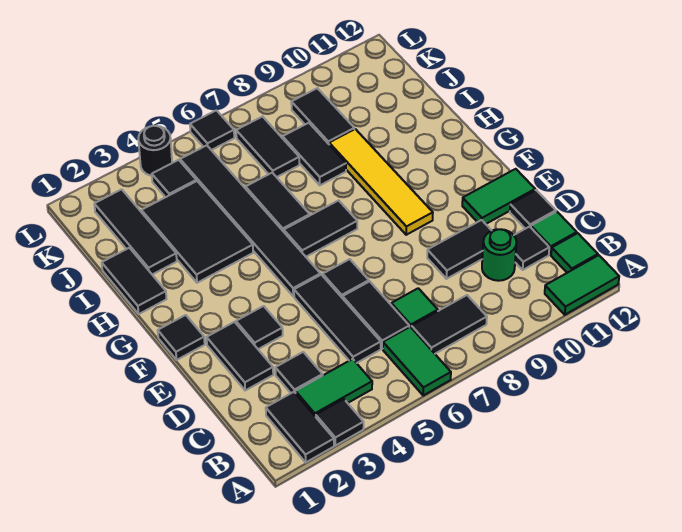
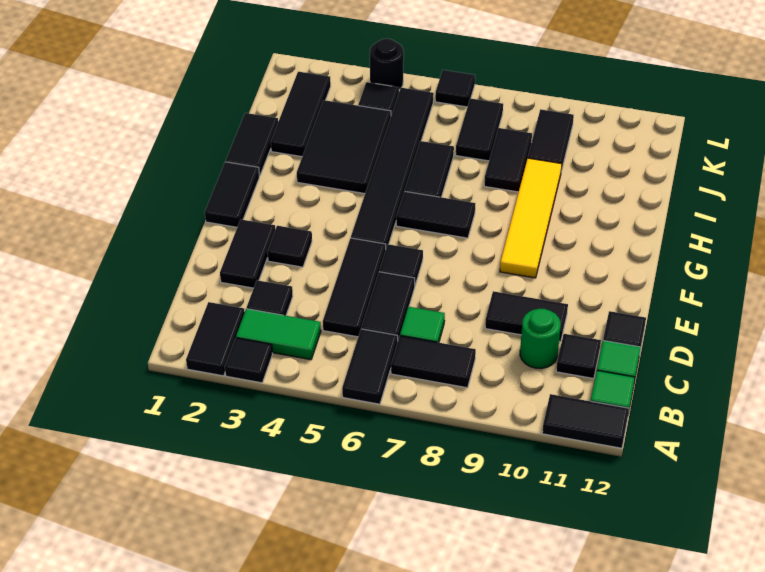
green 1x2 tile [383,327,451,395] -> black 1x2 tile [342,329,398,404]
green 1x2 tile [545,255,619,315] -> black 1x2 tile [542,394,629,448]
green 1x2 tile [462,169,535,224] -> none
black 1x1 tile [158,315,205,360] -> black 1x2 tile [205,162,259,227]

